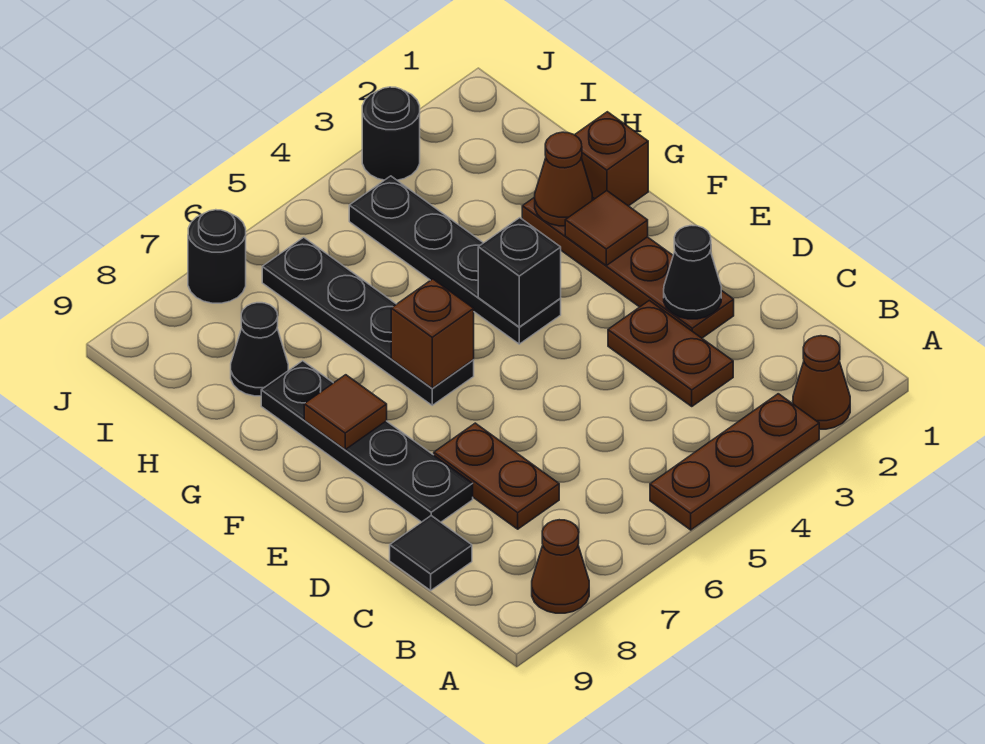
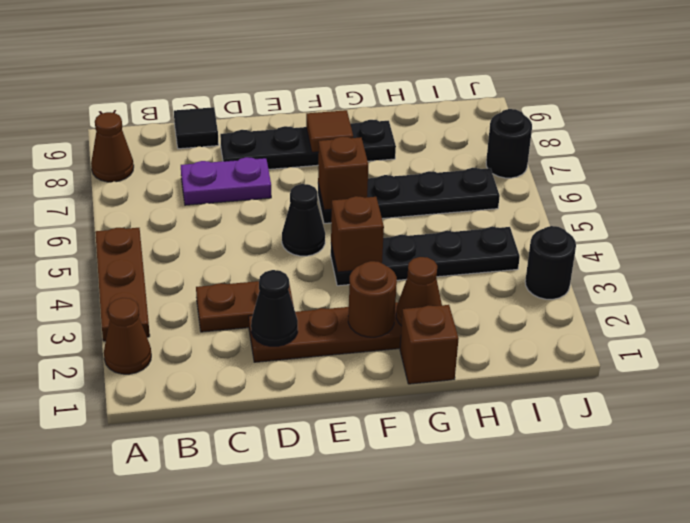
brown 1x2 plate [434,423,559,529] -> purple 1x2 plate [181,157,271,205]
brown 1x1 tile [565,191,648,265] -> brown 1x1 round brick [348,261,397,337]
black 1x1 brick [478,218,561,327] -> brown 1x1 brick [331,196,384,272]
black 1x1 cone [231,303,288,396] -> black 1x1 cone moved to [282,184,325,256]

